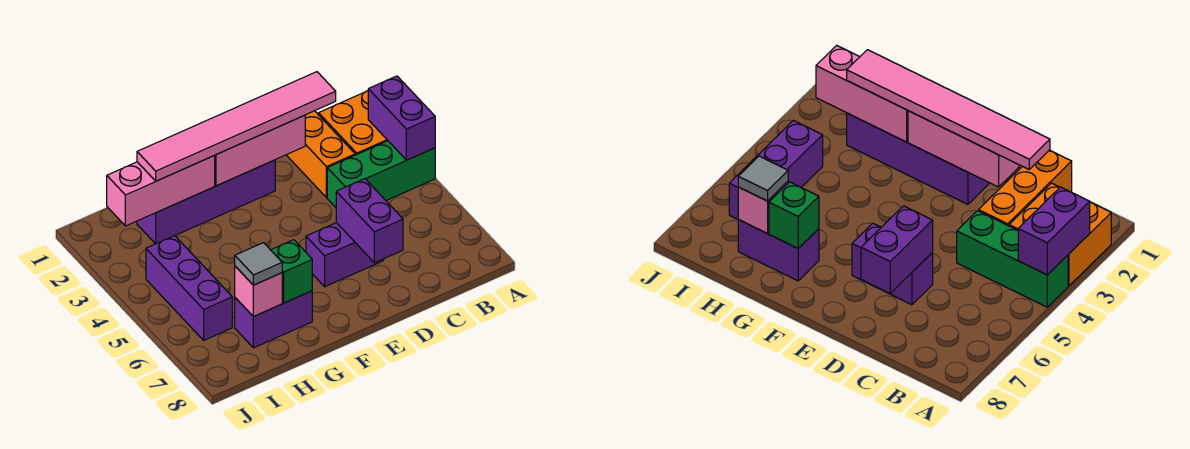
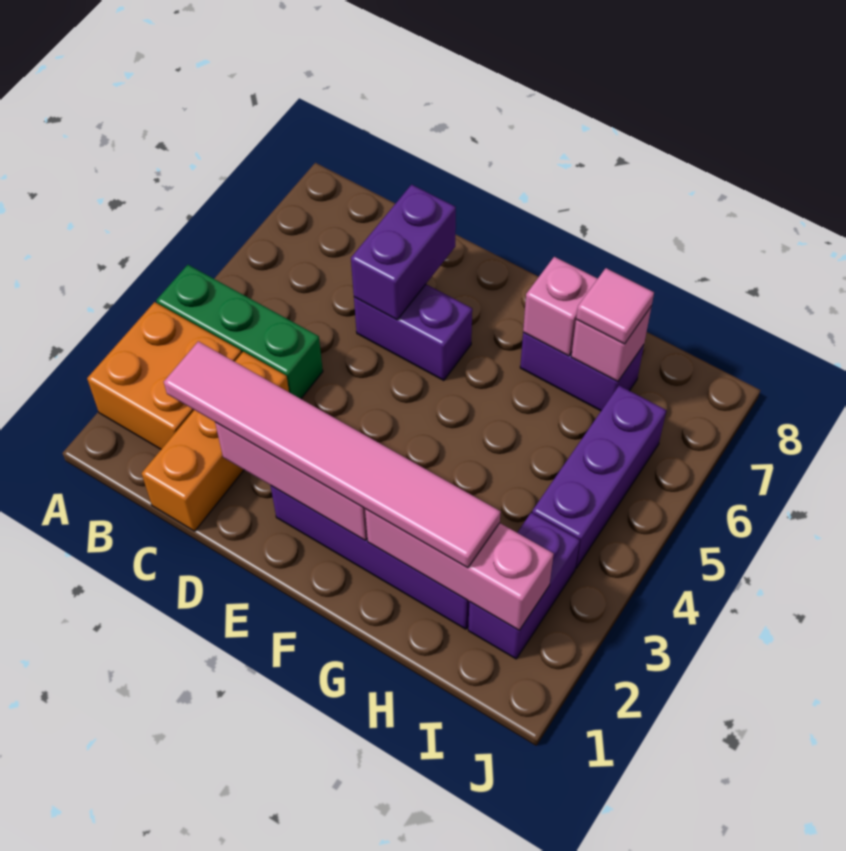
purple 1x2 brick [368,76,435,160] -> purple 1x2 brick moved to [468,513,580,659]
green 1x1 brick [271,240,312,303] -> pink 1x1 brick [523,257,598,356]
grey 1x1 tile [235,243,282,285] -> pink 1x1 tile [576,268,654,344]

